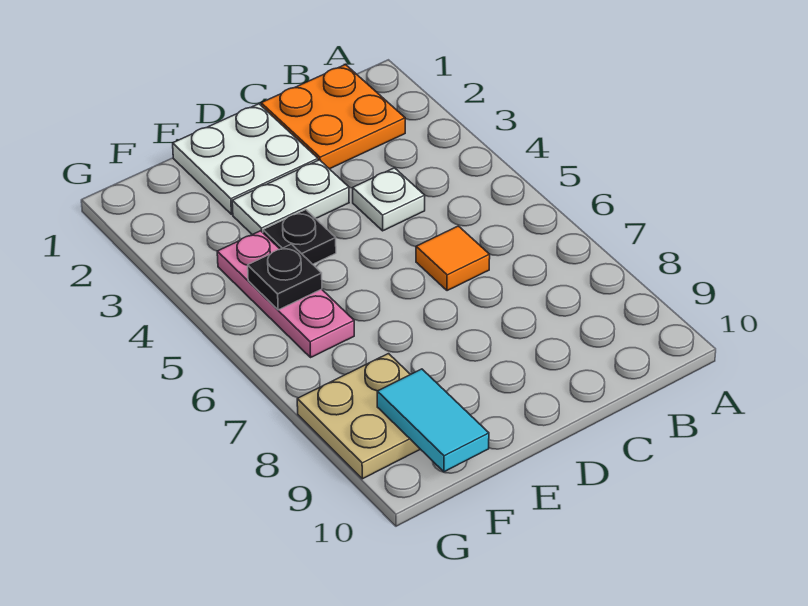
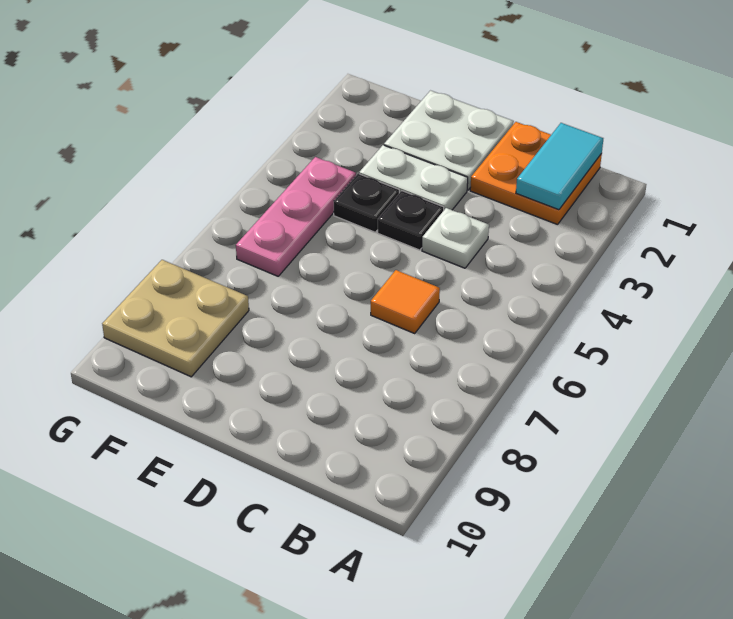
black 1x1 plate [248,244,322,310] -> black 1x1 plate moved to [378,191,444,250]
cyan 1x2 tile [377,369,489,472] -> cyan 1x2 tile moved to [516,123,603,210]

